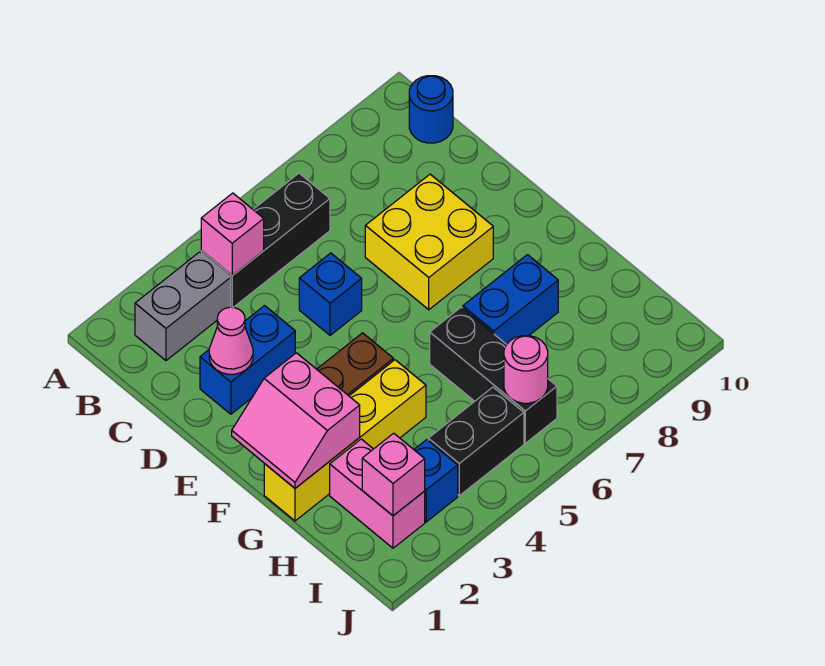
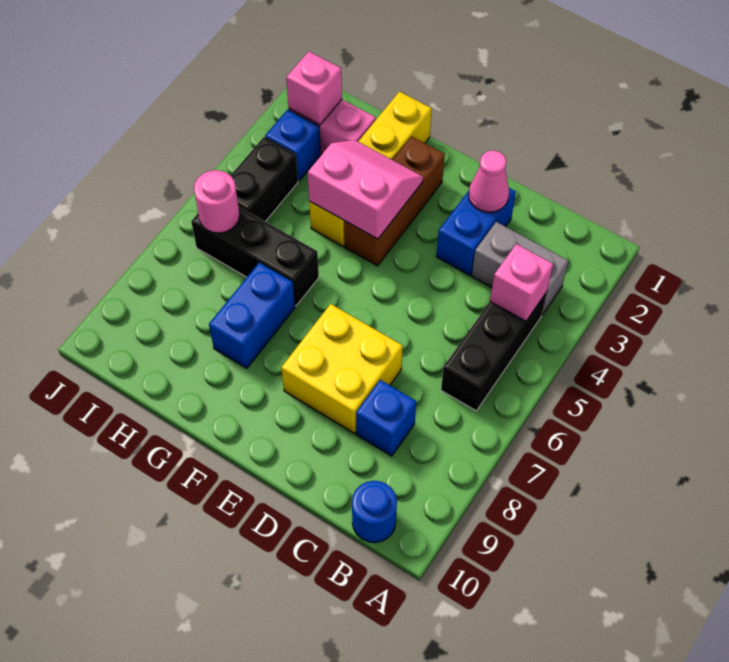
grey 1x2 brick [135,252,231,361] -> grey 1x2 brick turned to [472,222,568,315]
blue 1x1 brick [299,253,362,335] -> blue 1x1 brick moved to [356,380,416,456]
pink 2x2 slope [232,353,360,488] -> pink 2x2 slope moved to [307,140,423,239]

